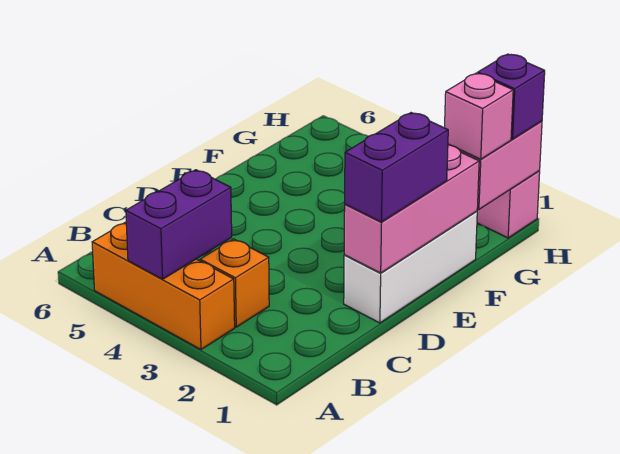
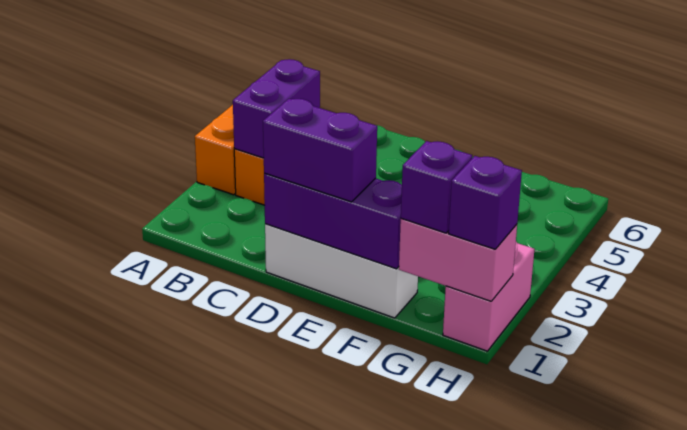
purple 1x2 brick [126,170,232,279] -> purple 1x2 brick turned to [233,59,320,158]
pink 1x3 brick [344,145,479,273] -> purple 1x3 brick [264,173,402,269]
pink 1x1 brick [445,73,513,159] -> purple 1x1 brick [401,141,472,233]

